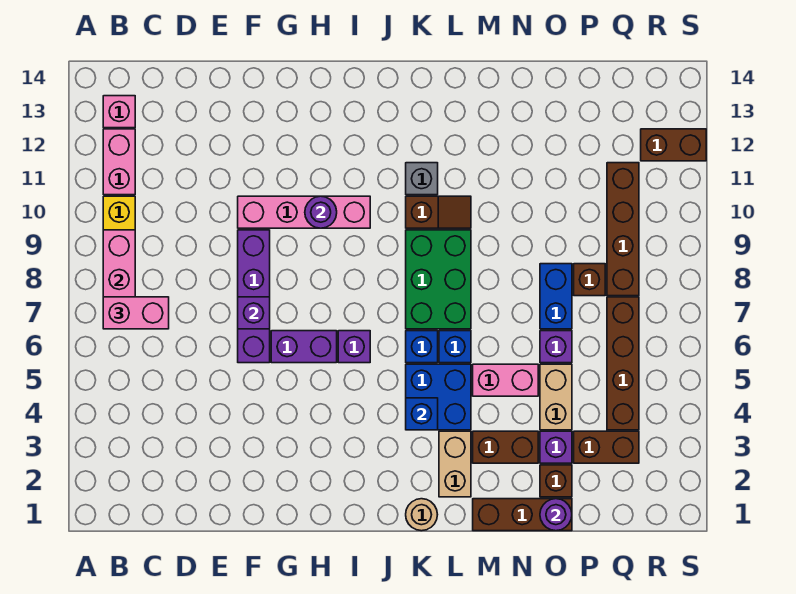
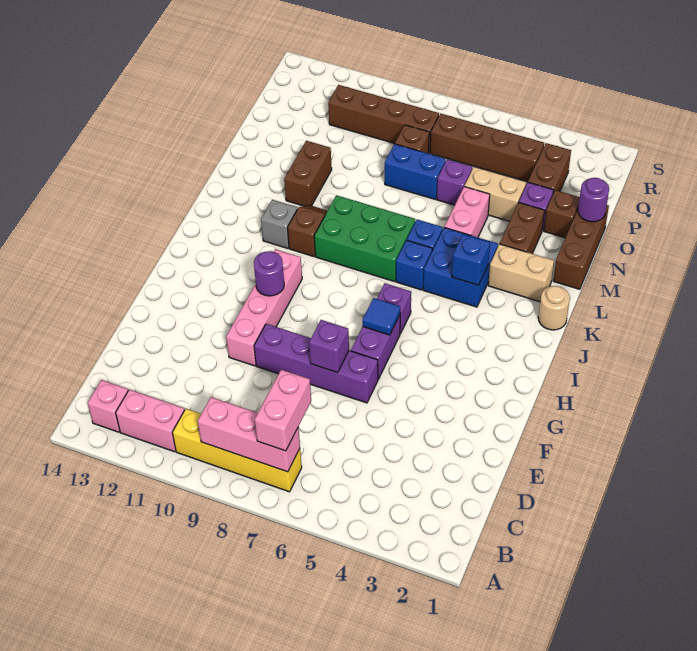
none -> blue 1x1 tile [363,298,400,335]
brown 1x2 brick [641,129,706,161] -> brown 1x2 brick moved to [284,141,332,206]

